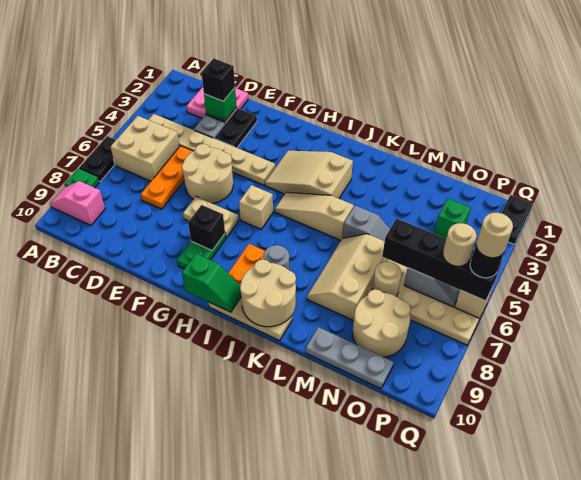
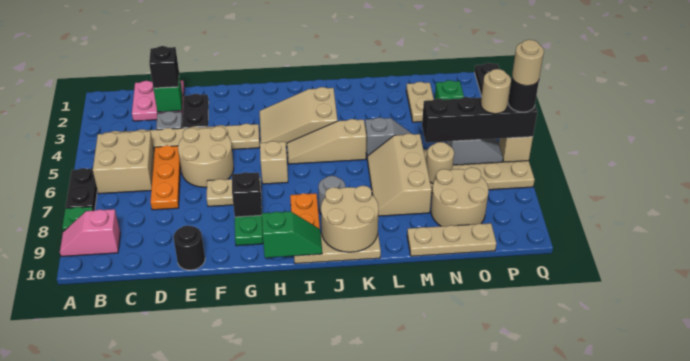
none -> black 1x1 round brick [173,225,205,270]
grey 1x3 plate [306,327,394,389] -> tan 1x3 plate [407,223,496,256]
none -> tan 1x2 plate [406,82,434,122]

